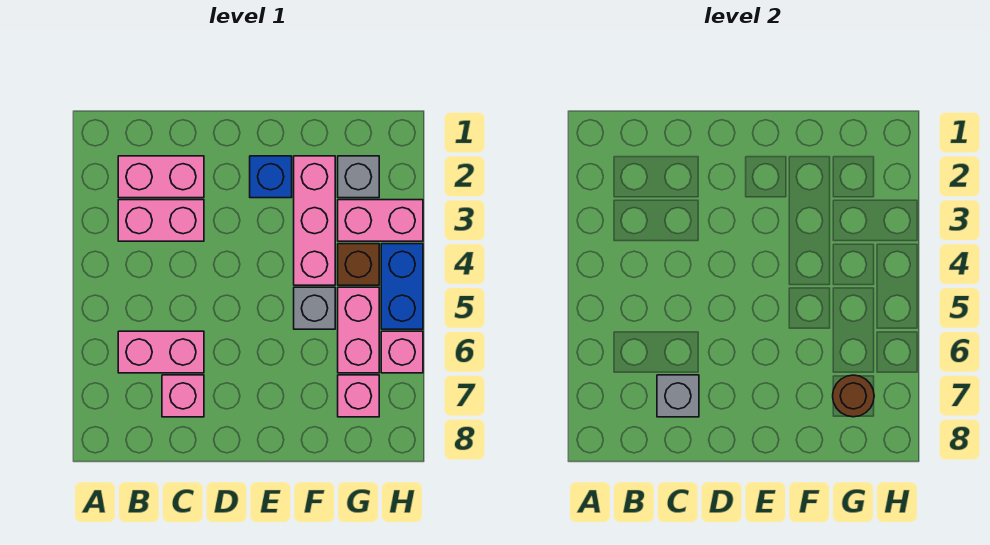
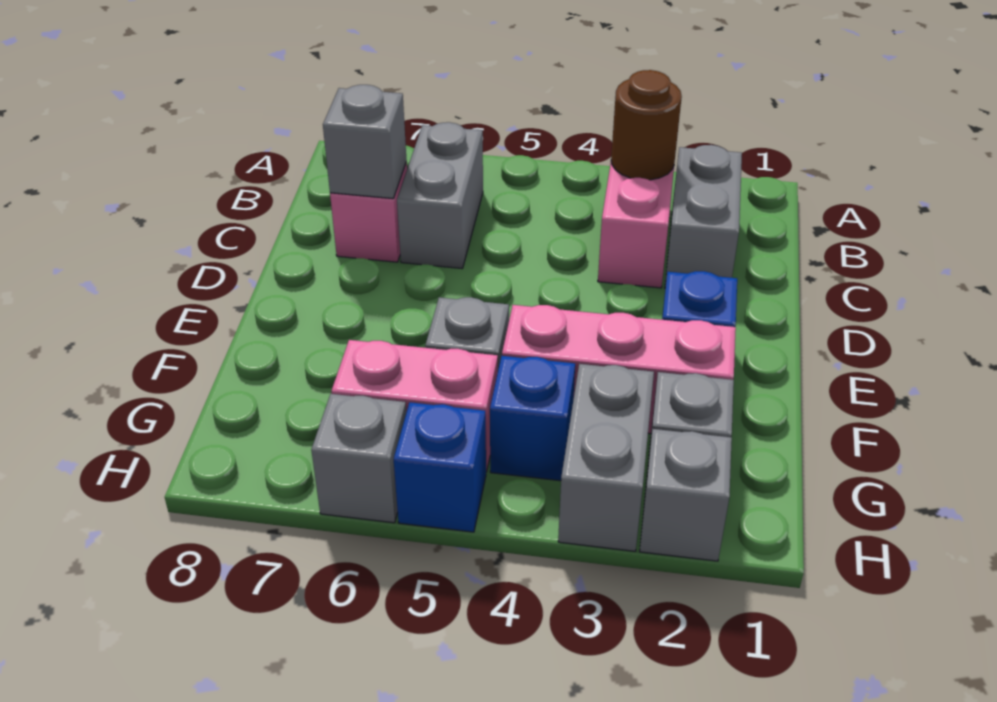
pink 1x2 brick [118,156,204,198] -> grey 1x2 brick [665,145,742,288]
pink 1x2 brick [118,331,204,373] -> grey 1x2 brick [397,122,483,268]
pink 1x2 brick [338,200,423,241] -> grey 1x2 brick [558,364,654,551]
brown 1x1 brick [338,244,379,285] -> blue 1x1 brick [490,356,575,481]
pink 1x1 brick [338,375,379,417] -> none
brown 1x1 round brick [833,375,874,417] -> brown 1x1 round brick moved to [611,70,682,180]
none -> grey 1x1 brick [640,429,732,561]
blue 1x2 brick [381,244,423,329] -> blue 1x1 brick [394,402,486,532]
pink 1x1 brick [381,331,423,373] -> grey 1x1 brick [311,394,406,523]

